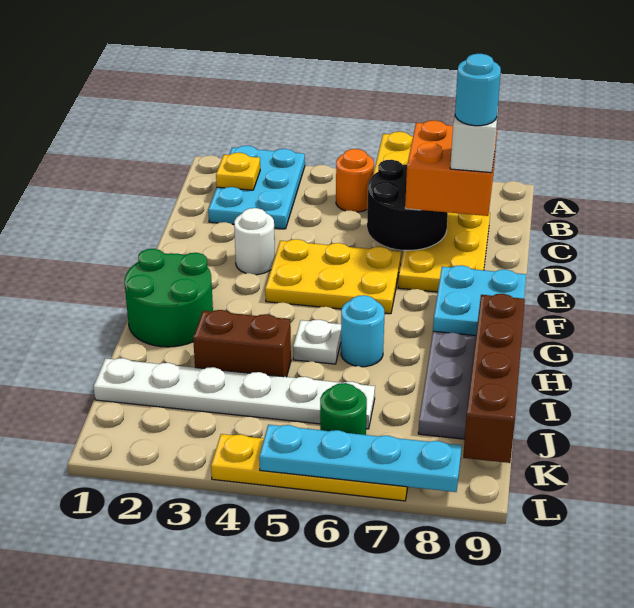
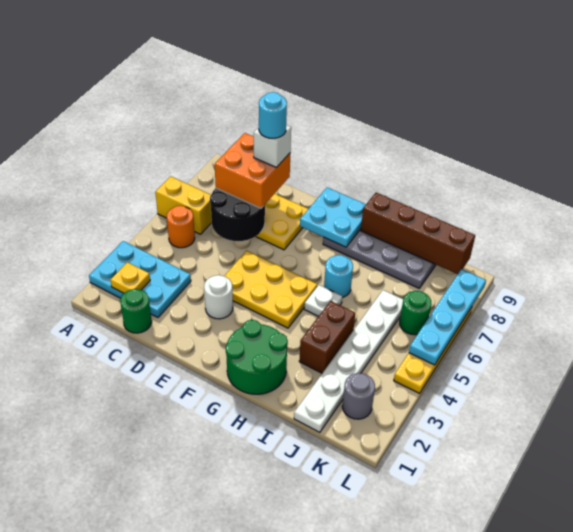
none -> green 1x1 round brick [120,289,152,333]
yellow 2x3 plate [265,239,401,314] -> yellow 2x3 plate turned to [225,251,317,328]
none -> grey 1x1 round brick [342,373,375,419]

